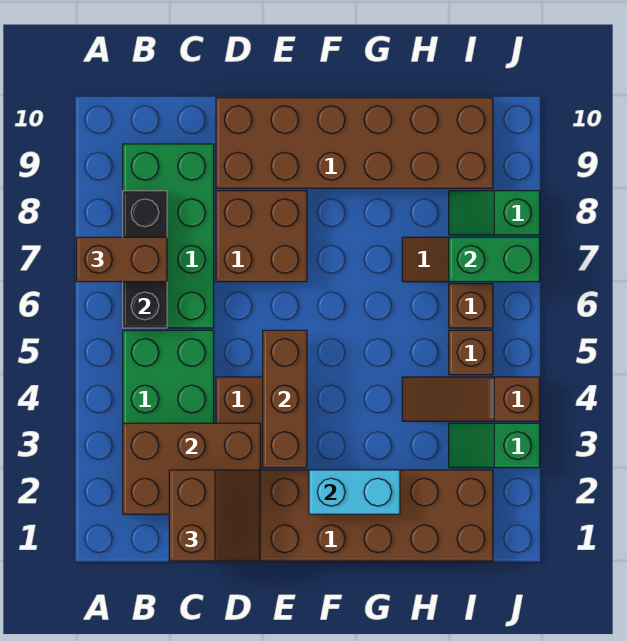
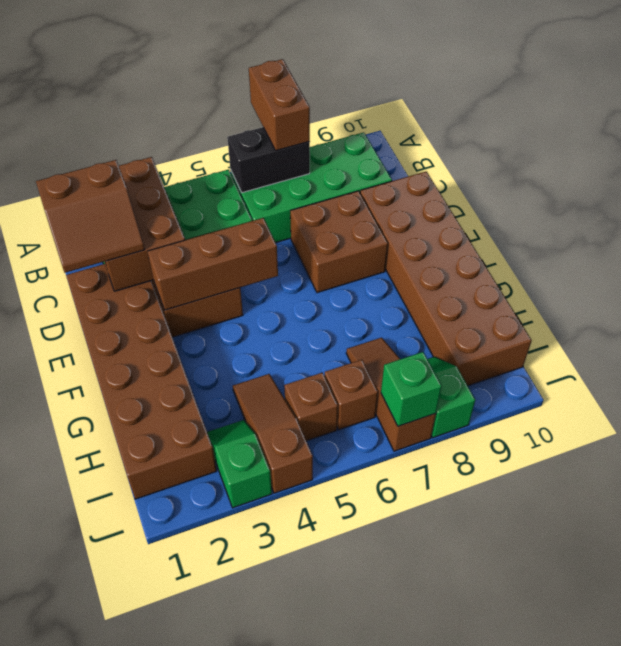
black 1x3 brick [123,191,167,328] -> black 1x2 brick [227,127,310,193]
cyan 1x2 brick [309,470,400,514] -> none
green 1x2 brick [449,237,540,282] -> green 1x1 brick [381,352,442,426]

